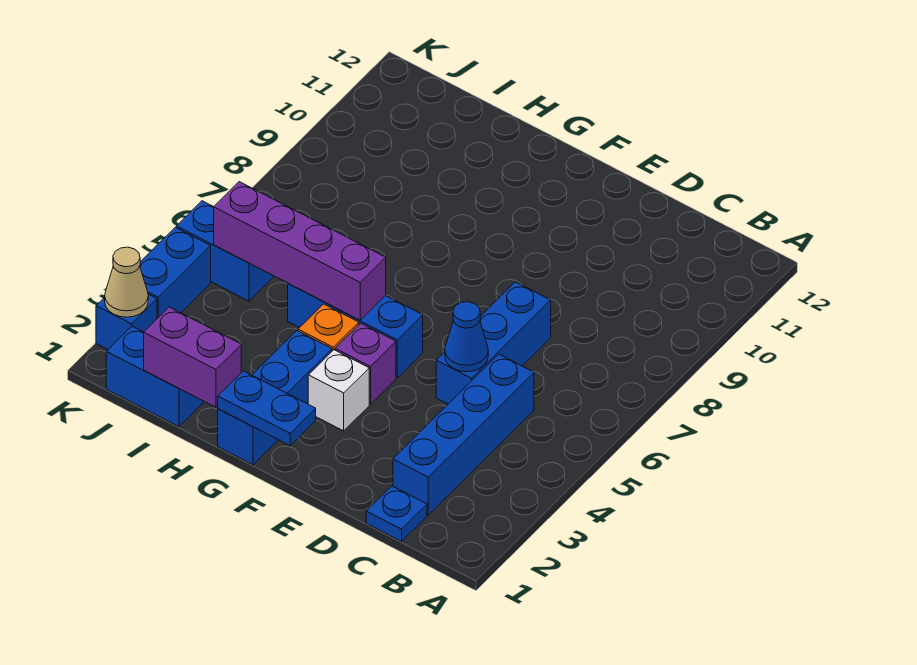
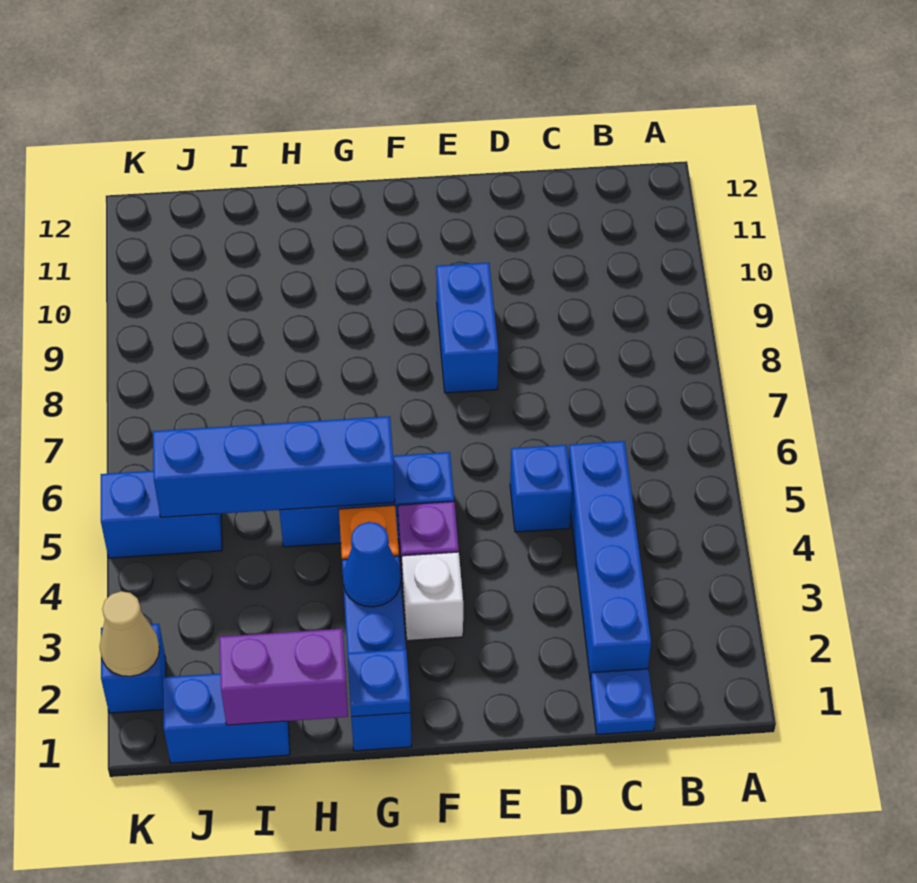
blue 1x3 brick [436,282,551,404] -> blue 1x1 brick [510,445,572,532]
blue 1x1 cone [445,302,488,372] -> blue 1x1 cone moved to [343,522,401,607]
blue 1x2 plate [218,371,316,446] -> blue 1x1 plate [347,649,411,717]
purple 1x4 brick [214,182,386,320] -> blue 1x4 brick [153,416,395,517]
blue 1x2 brick [140,227,211,318] -> blue 1x2 brick moved to [436,263,498,393]

